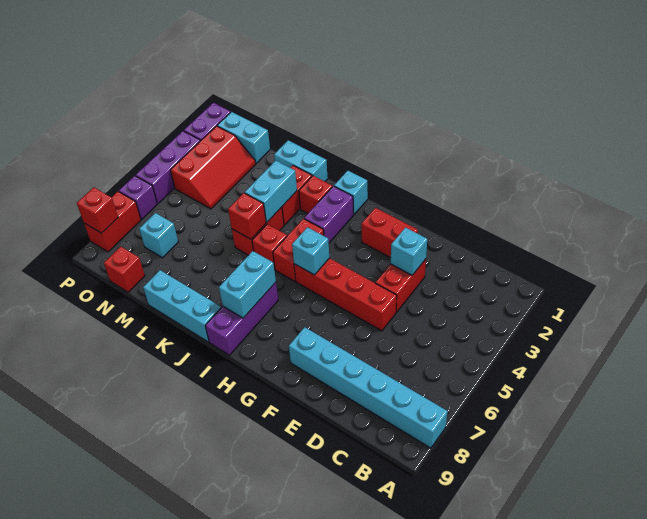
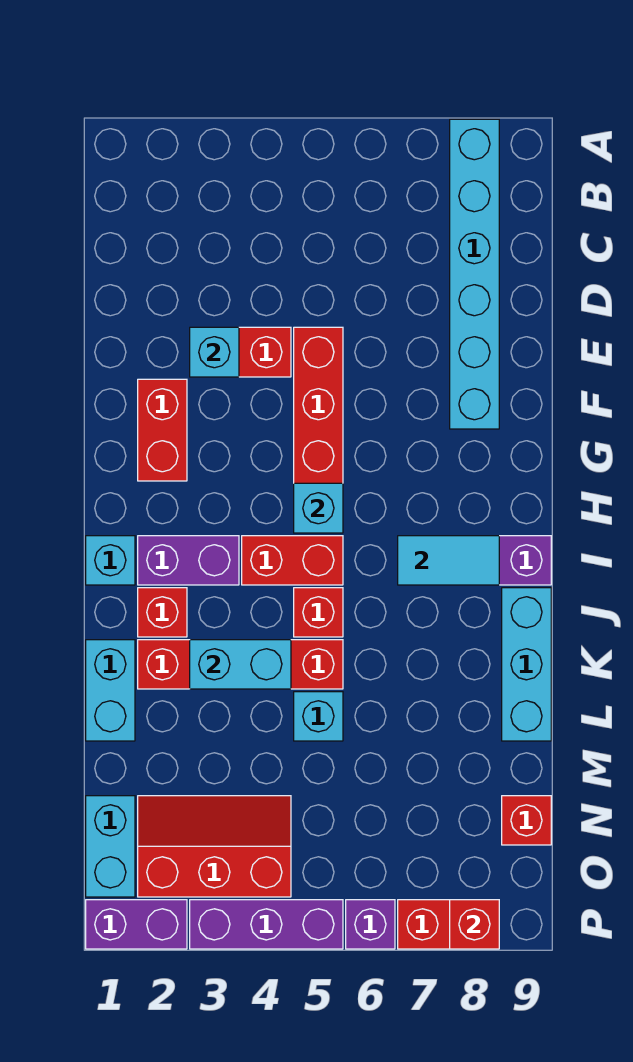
cyan 1x2 brick [219,251,276,318] -> cyan 1x2 tile [398,536,499,585]
red 1x1 brick [228,193,266,239] -> none
cyan 1x1 brick [139,213,178,258] -> cyan 1x1 brick moved to [294,692,343,741]

